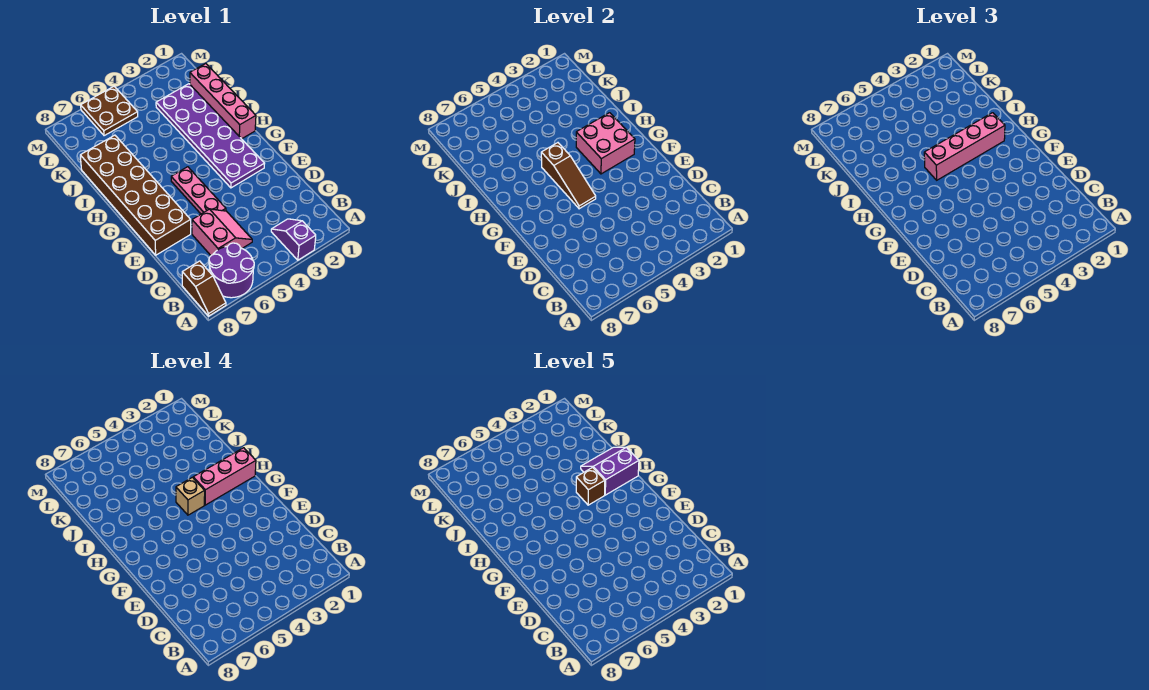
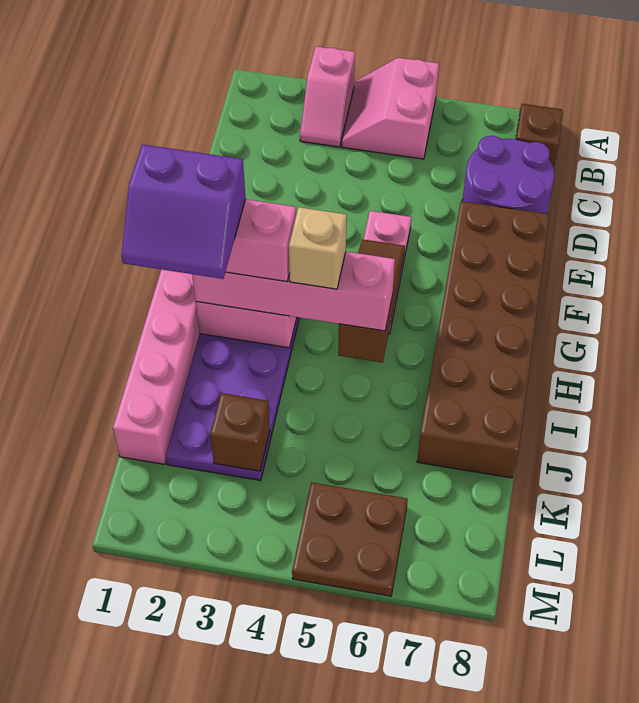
purple 1x2 slope [271,219,316,260] -> pink 1x2 slope [300,46,355,147]
purple 2x2 round brick [209,243,254,298] -> purple 2x2 round brick moved to [462,136,554,214]
pink 2x2 slope [192,209,252,255] -> pink 2x2 slope moved to [342,58,439,159]
brown 1x1 brick [576,468,605,505] -> brown 1x1 brick moved to [210,393,270,471]

